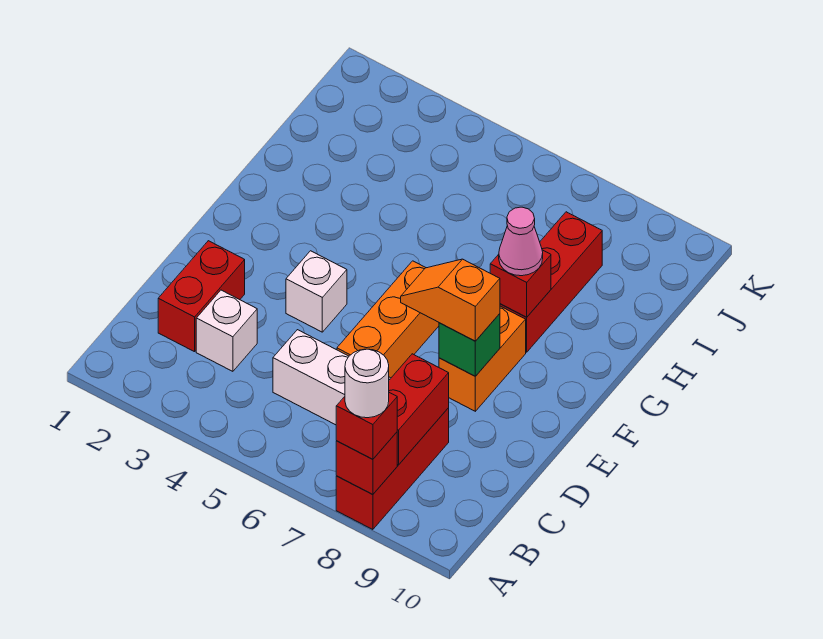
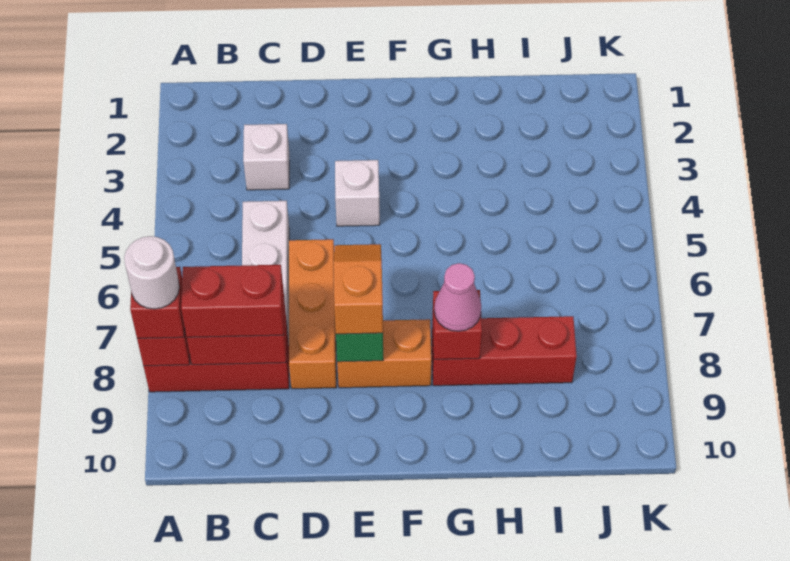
red 1x2 brick [158,241,245,352] -> red 1x2 brick moved to [181,265,284,337]
orange 1x3 brick [337,261,439,378] -> orange 1x3 brick turned to [289,239,336,389]

